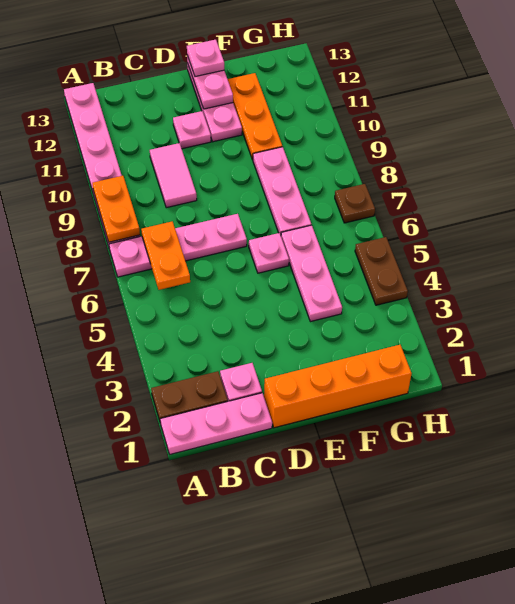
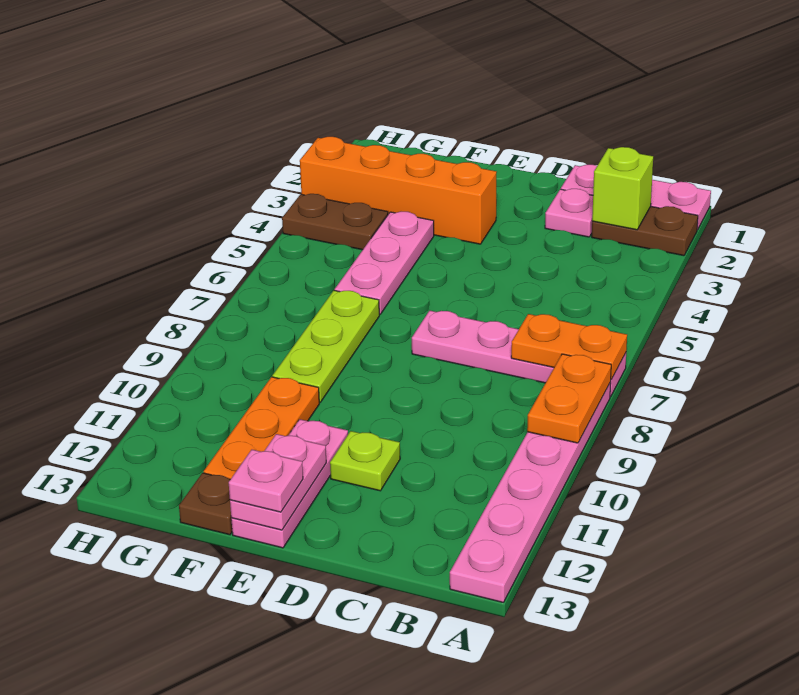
none -> lime 1x1 brick [592,147,653,230]
orange 1x2 plate [141,221,190,290] -> orange 1x2 plate turned to [511,314,627,379]
pink 1x2 tile [150,143,197,208] -> none
orange 1x4 brick [264,345,412,428] -> orange 1x4 brick moved to [300,137,497,244]
pink 1x1 plate [173,111,211,149] -> lime 1x1 plate [330,431,400,491]
pink 1x1 plate [249,233,289,273] -> none
pink 1x3 plate [253,147,311,235] -> lime 1x3 plate [272,290,379,402]
brown 1x2 plate [355,237,408,305] -> brown 1x2 plate turned to [282,194,388,250]
brown 1x1 plate [335,184,375,223] -> brown 1x1 plate moved to [179,473,232,535]

